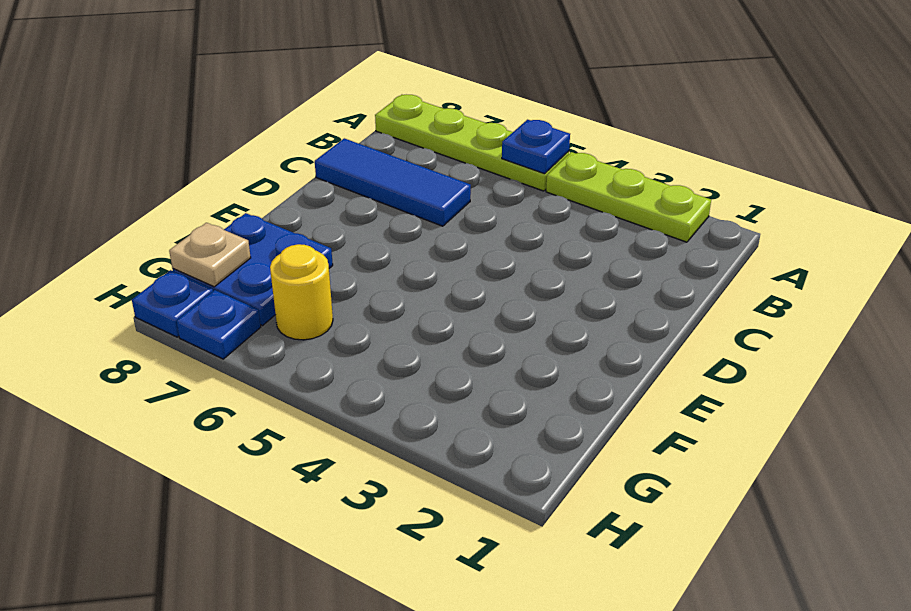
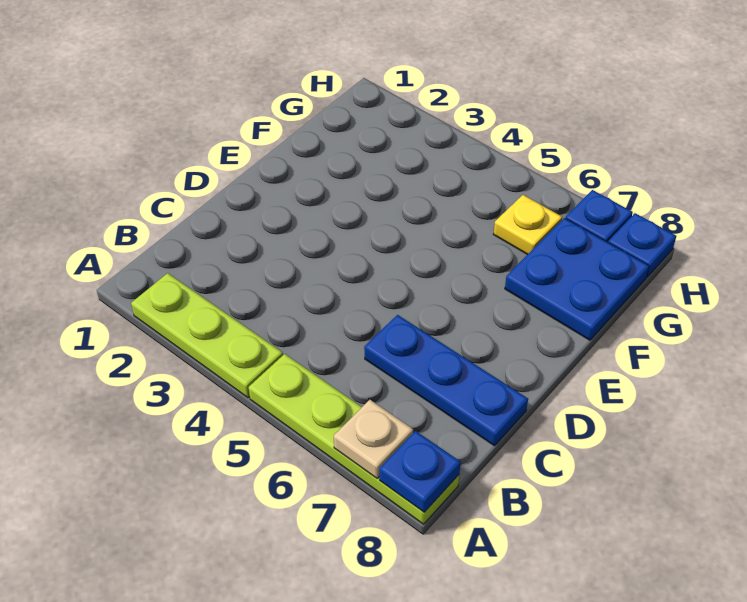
blue 1x1 plate [502,120,570,174] -> blue 1x1 plate moved to [379,431,461,512]
blue 1x3 tile [315,138,471,226] -> blue 1x3 plate [364,315,528,446]
yellow 1x1 round brick [270,244,333,340] -> yellow 1x1 plate [493,195,562,255]
tan 1x1 plate [169,223,251,287] -> tan 1x1 plate moved to [334,400,413,478]

